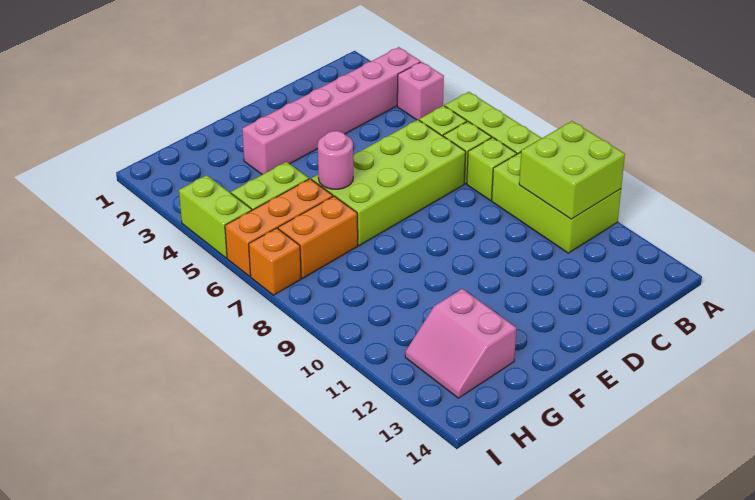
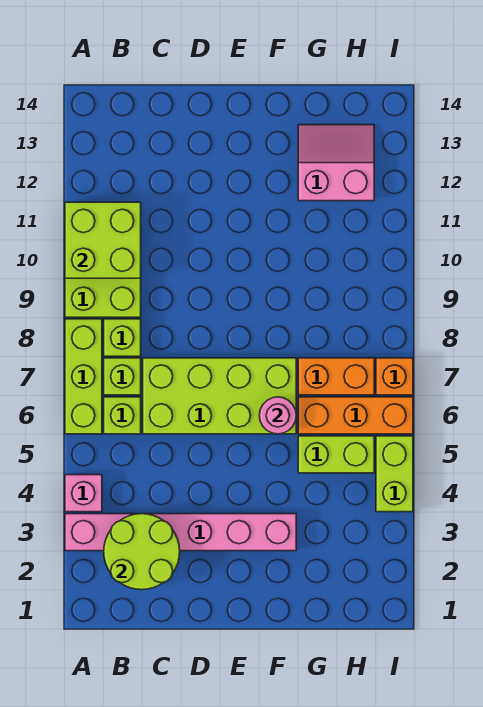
none -> lime 2x2 round brick [104,514,180,590]
pink 2x2 slope [405,289,516,398] -> pink 2x2 slope turned to [298,125,374,201]

